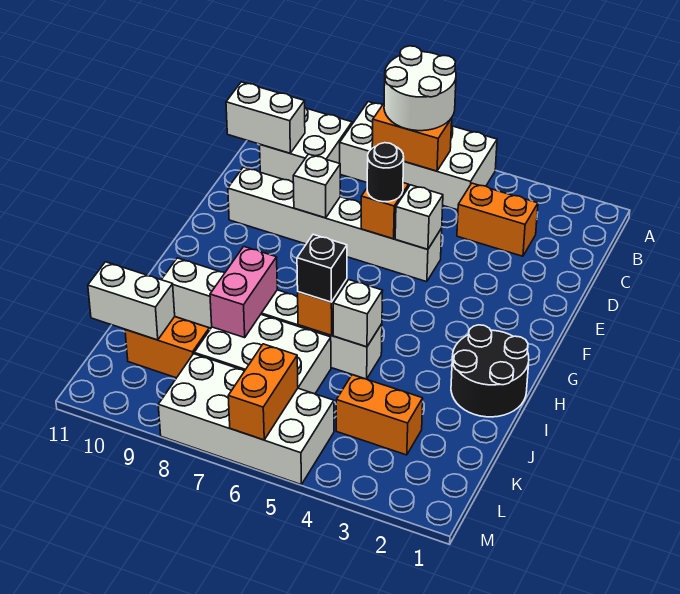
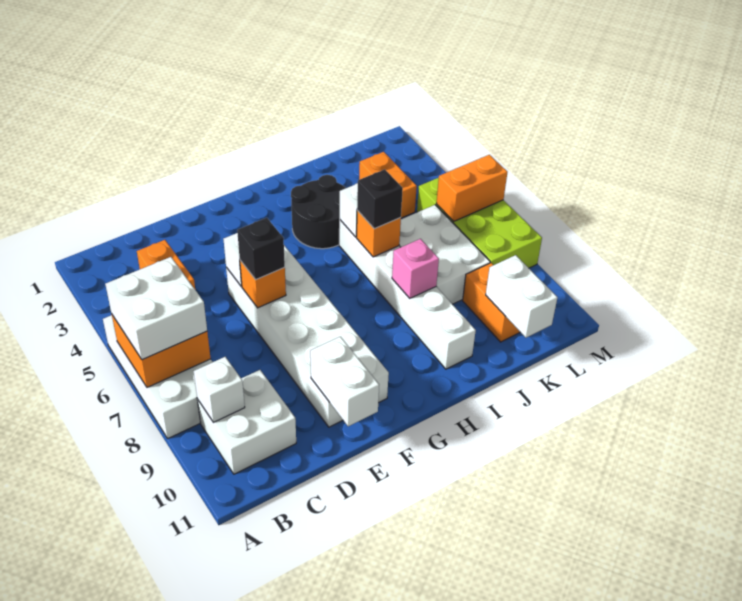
white 2x2 round brick [384,46,456,131] -> white 2x2 brick [105,257,207,360]
orange 1x2 brick [372,104,452,171] -> orange 2x2 brick [112,315,211,387]
white 1x2 brick [226,82,305,153] -> white 1x2 brick moved to [310,337,379,426]
white 1x6 brick [228,167,442,282] -> white 2x6 brick [226,245,389,427]
black 1x1 round brick [367,143,404,202] -> black 1x1 brick [237,218,285,280]
white 1x1 brick [293,154,340,218] -> white 1x1 brick moved to [194,357,245,422]
black 2x2 round brick [451,325,529,417] -> black 2x2 round brick moved to [291,175,346,249]
pink 1x2 brick [210,247,277,338] -> pink 1x1 brick [392,239,439,298]
white 2x4 brick [158,354,334,485] -> lime 2x4 brick [417,178,542,268]

